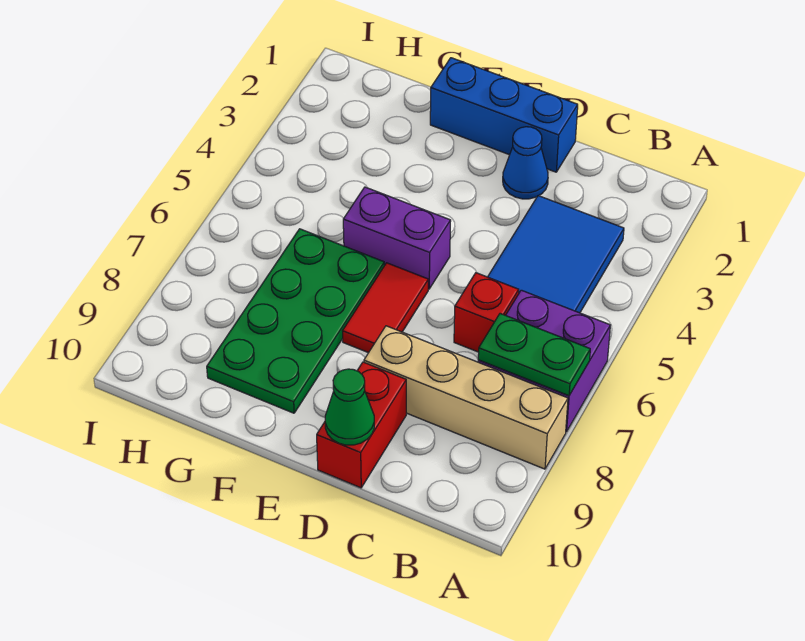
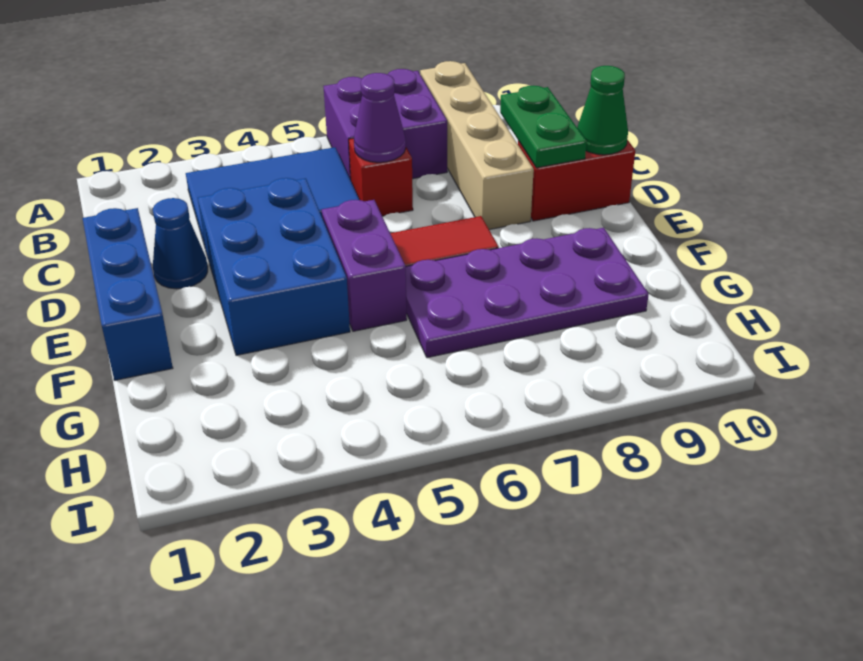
green 1x2 plate [478,314,590,396] -> green 1x2 plate moved to [500,85,587,168]
none -> purple 1x1 cone [354,73,406,162]
none -> blue 2x3 brick [198,178,350,355]
green 2x4 plate [207,229,384,413] -> purple 2x4 plate [406,228,649,358]

